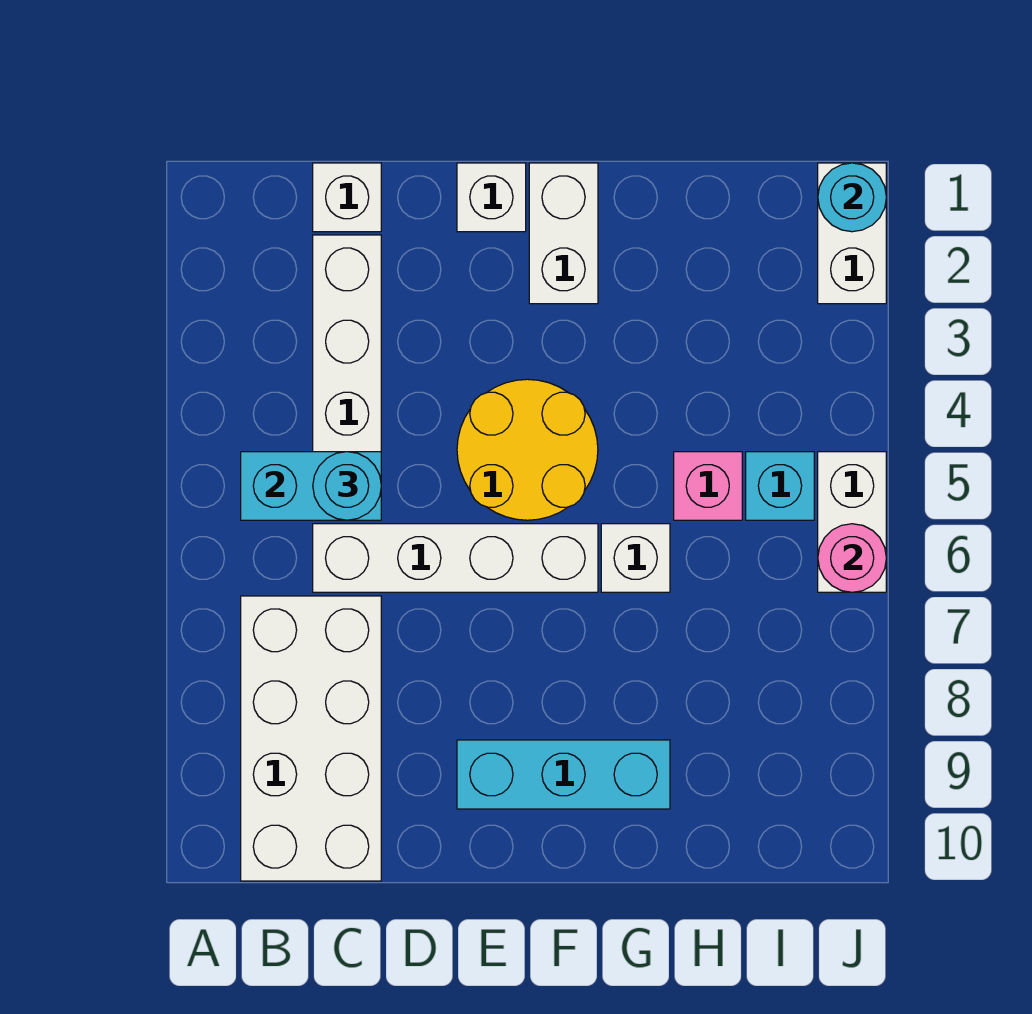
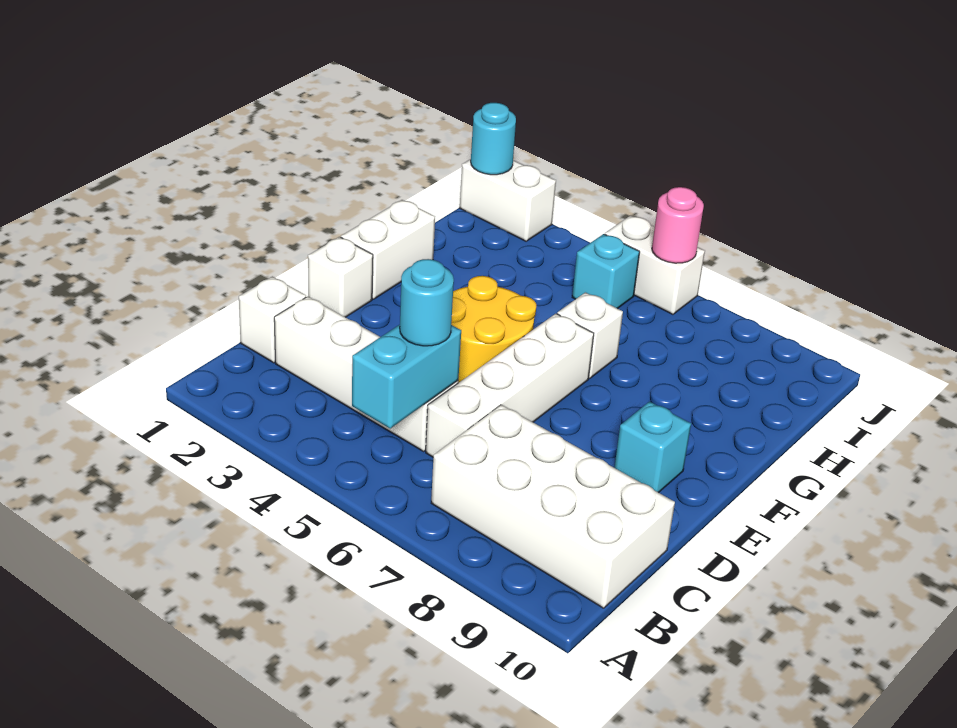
cyan 1x3 brick [457,740,670,809] -> cyan 1x1 brick [614,402,691,493]
white 1x2 brick [529,163,598,304] -> white 1x2 brick turned to [341,200,435,299]
pink 1x1 brick [674,452,742,520] -> none

